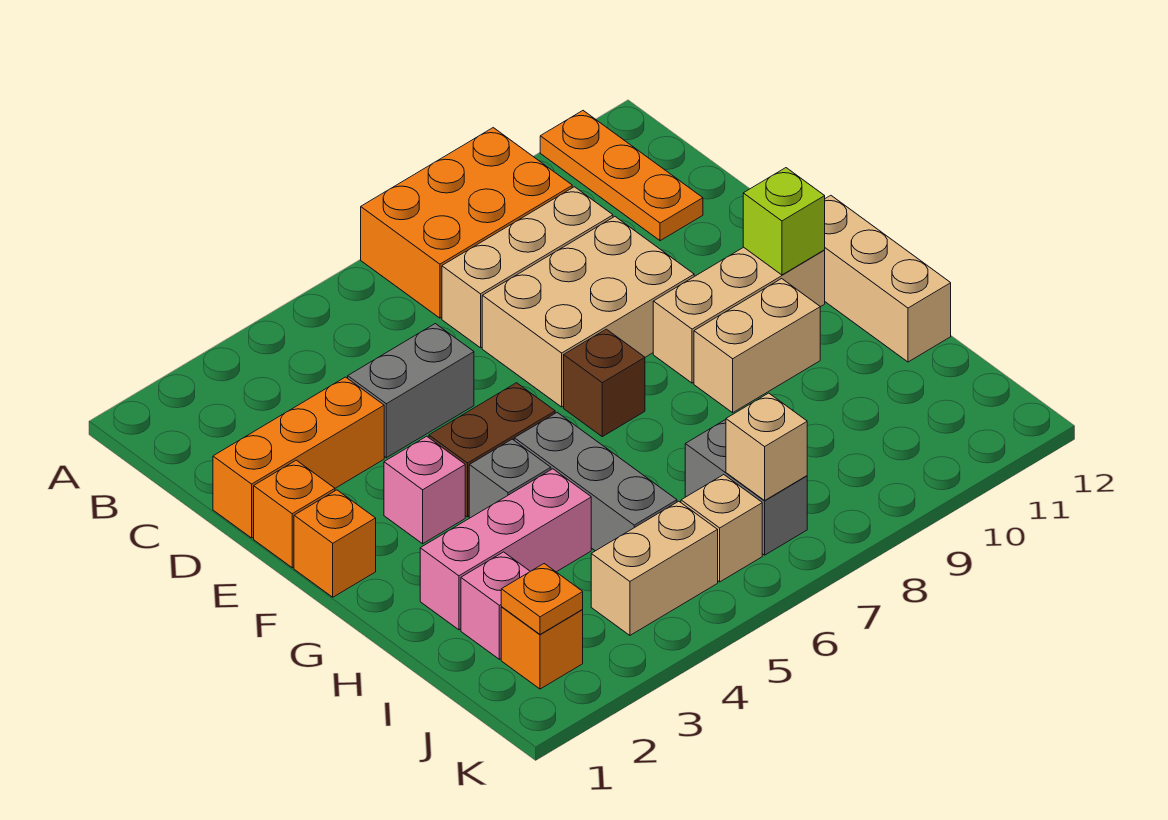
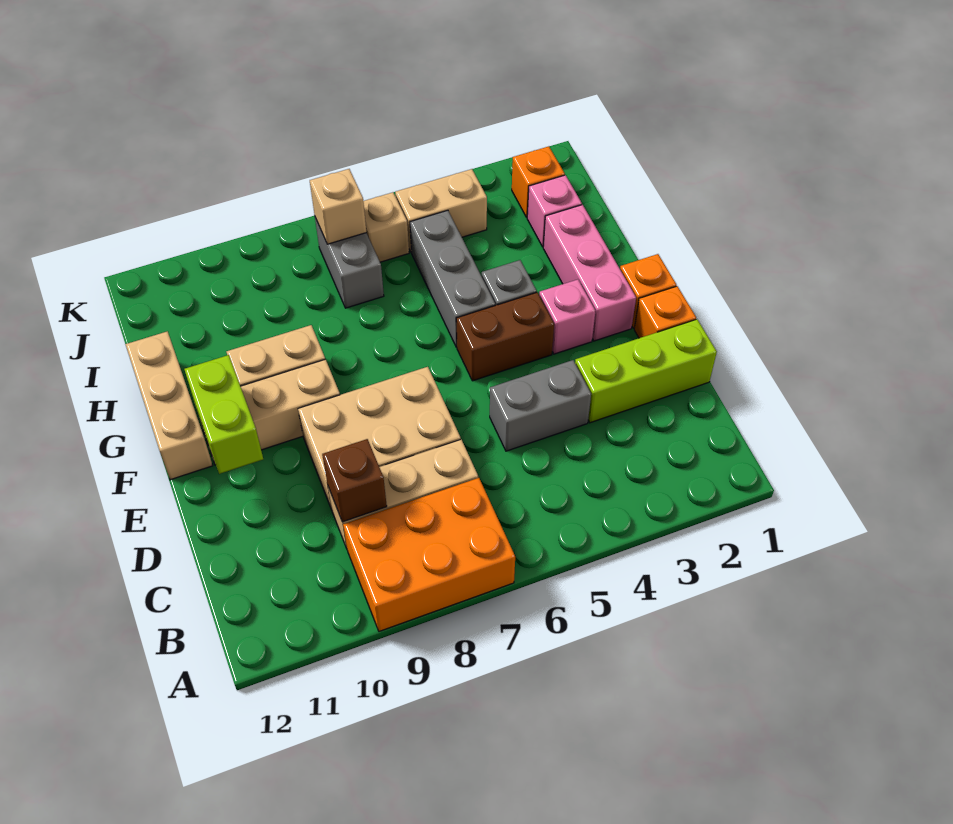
orange 1x3 plate [540,111,703,241] -> none
orange 1x3 brick [213,377,384,538] -> lime 1x3 brick [575,319,717,423]
brown 1x1 brick [564,329,645,437] -> brown 1x1 brick moved to [322,439,387,522]
lime 1x1 brick [743,168,825,275] -> lime 1x2 brick [184,355,263,474]
pink 1x3 brick [420,469,591,630] -> pink 1x3 brick turned to [543,205,636,341]
orange 1x1 plate [501,564,583,634] -> none

